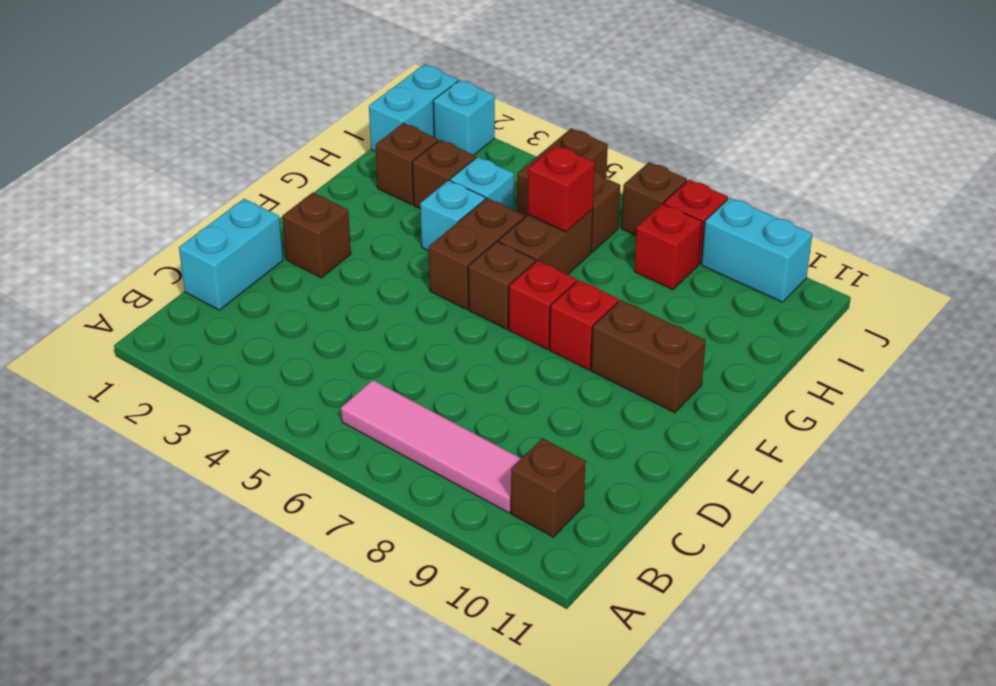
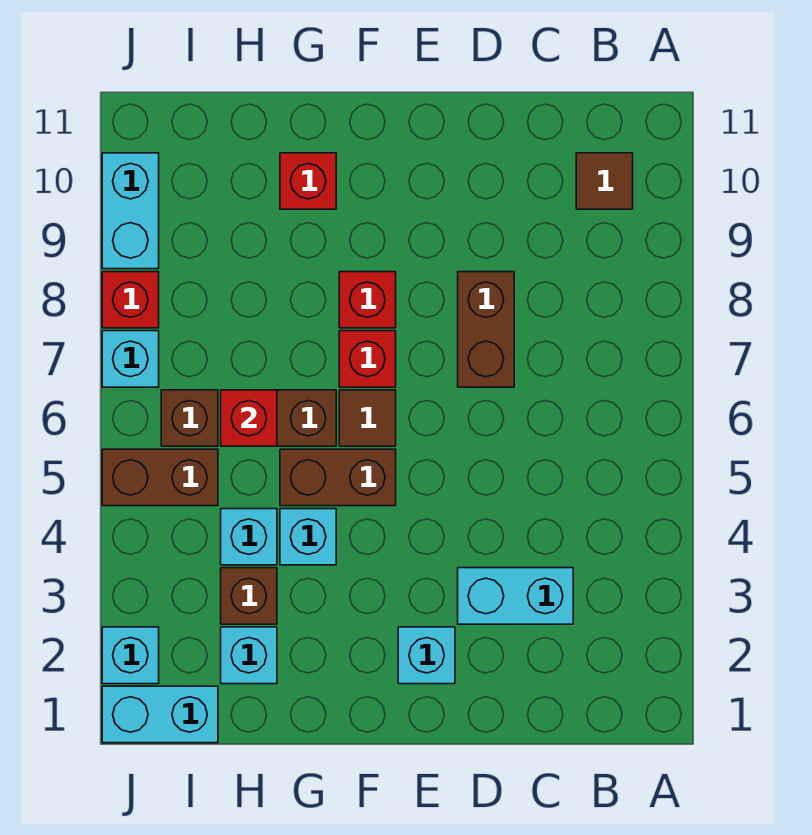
pink 1x4 tile [341,380,522,513] -> none
brown 1x1 brick [511,438,586,537] -> brown 1x1 tile [576,153,633,209]
cyan 1x2 brick [179,199,283,310] -> cyan 1x2 brick moved to [458,568,573,624]
brown 1x1 brick [282,193,351,278] -> cyan 1x1 brick [398,627,455,684]
brown 1x1 brick [468,241,536,329] -> brown 1x1 tile [339,390,396,446]
brown 1x2 brick [591,300,706,413] -> brown 1x2 brick moved to [458,272,514,387]
brown 1x1 brick [375,123,438,205] -> cyan 1x1 brick [221,627,277,684]
red 1x1 brick [634,204,702,290] -> red 1x1 brick moved to [280,153,336,209]
brown 1x1 brick [621,162,687,235] -> cyan 1x1 brick [102,331,159,387]

